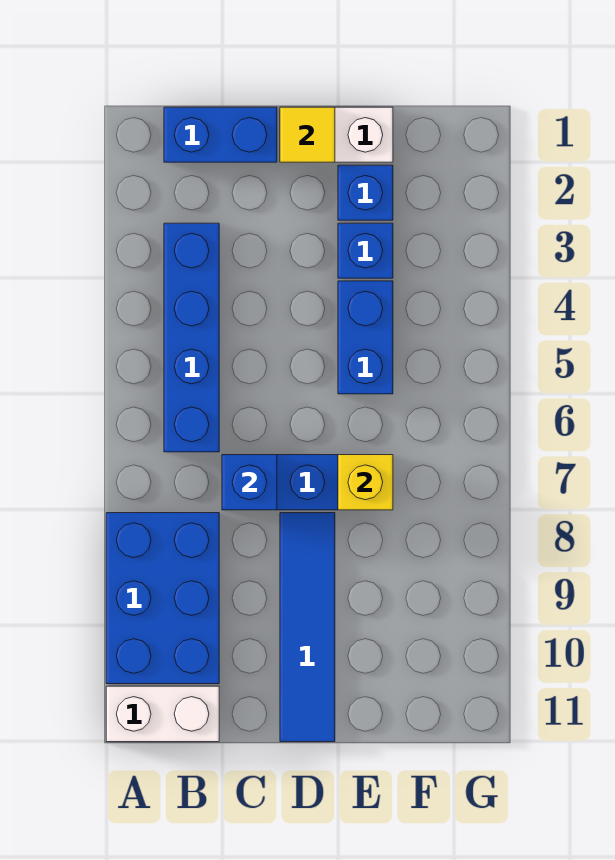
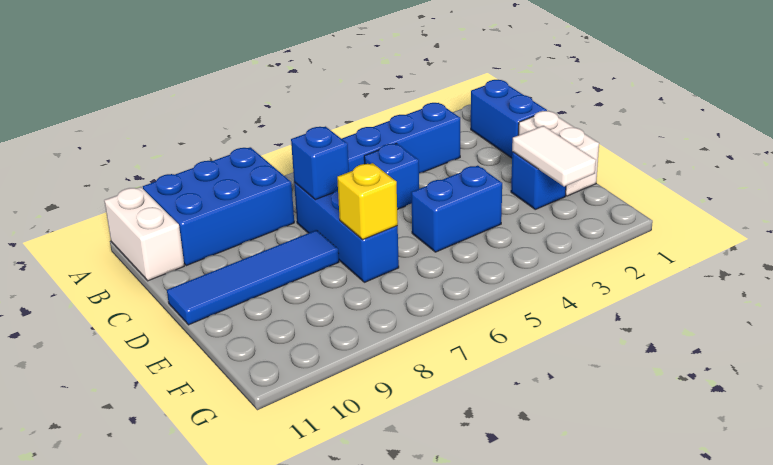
yellow 1x1 tile [280,107,335,162] -> none
none -> white 1x2 tile [512,126,596,186]
blue 1x1 brick [338,223,393,278] -> blue 1x1 brick moved to [364,143,419,210]

